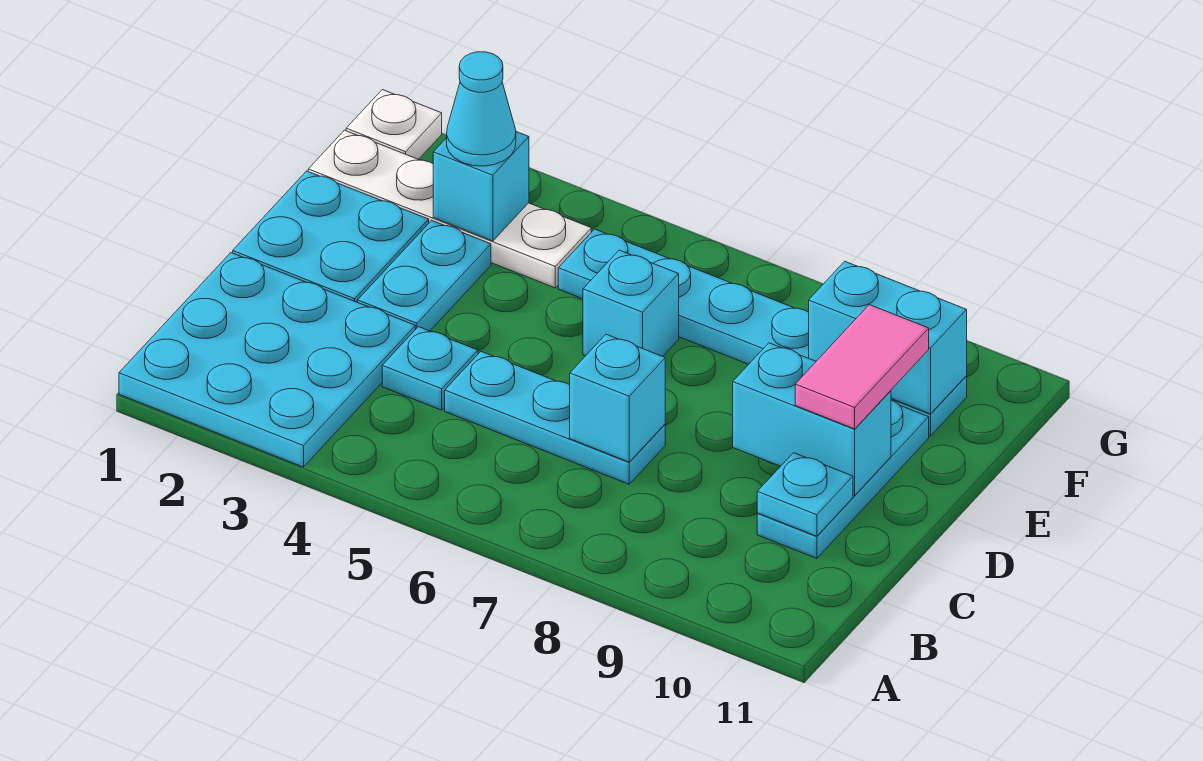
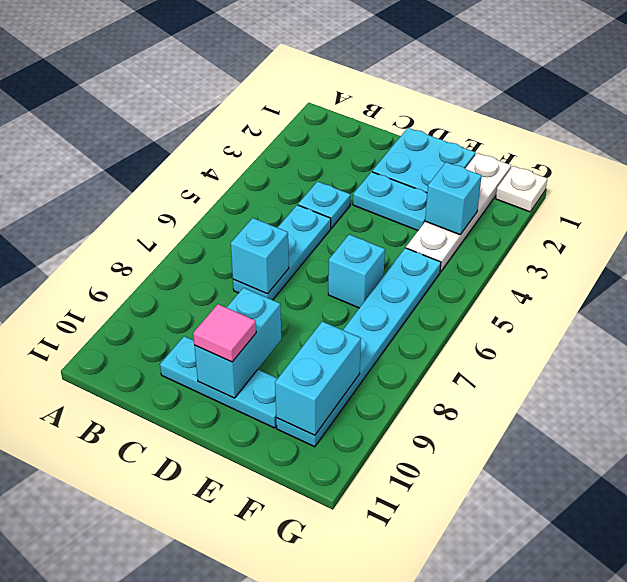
cyan 3x3 plate [119,253,415,467] -> none
cyan 1x1 plate [757,453,853,536] -> none
pink 1x2 tile [795,305,929,429] -> pink 1x1 tile [193,304,256,362]
cyan 1x1 cone [447,52,516,166] -> none

